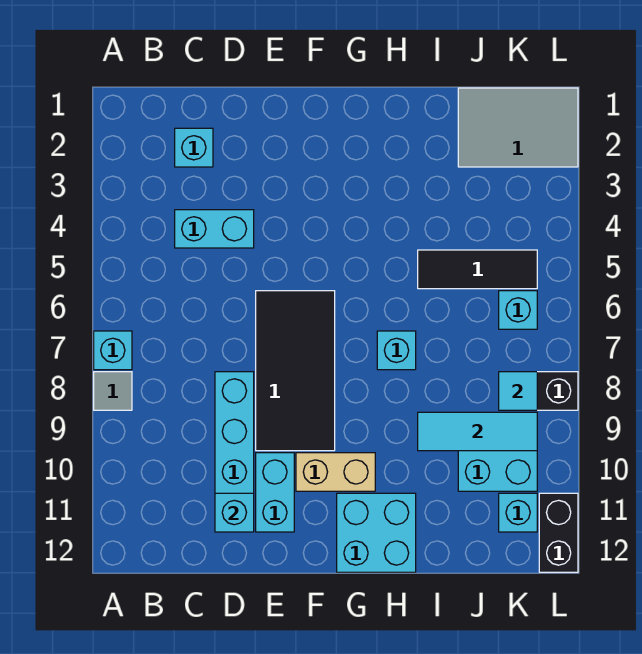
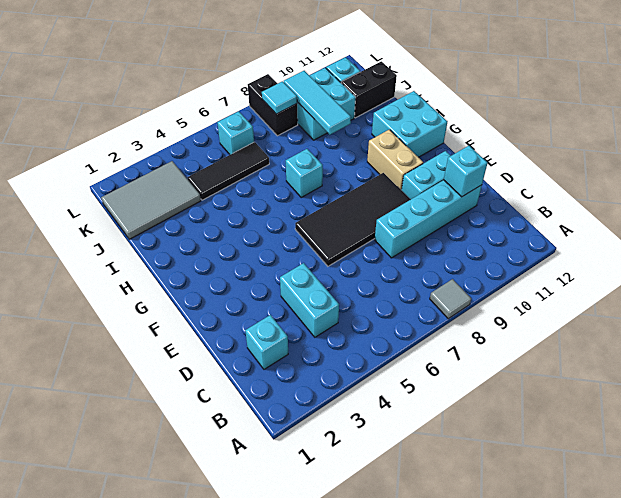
cyan 1x1 brick [94,331,132,370] -> none
black 1x3 tile [418,250,537,289] -> black 1x3 tile turned to [187,142,269,200]
grey 2x3 tile [458,88,578,167] -> grey 2x3 tile turned to [101,161,201,239]
black 1x2 brick [539,493,578,572] -> black 1x2 brick moved to [342,61,397,118]

